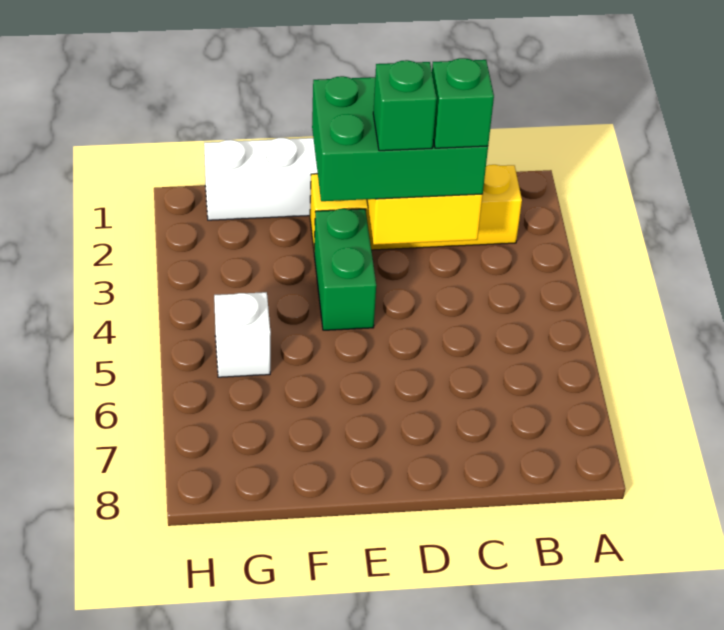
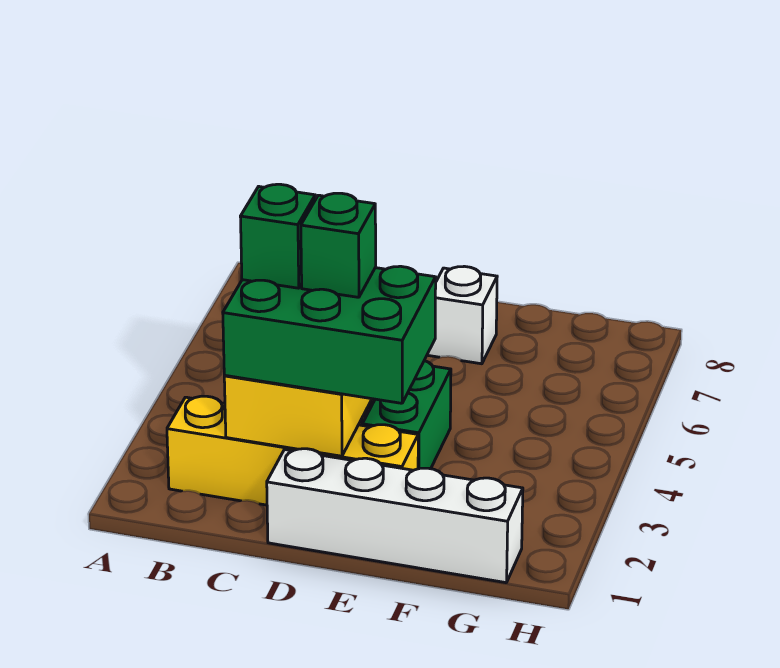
white 1x1 brick [214,292,271,377] -> white 1x1 brick moved to [428,266,497,364]

